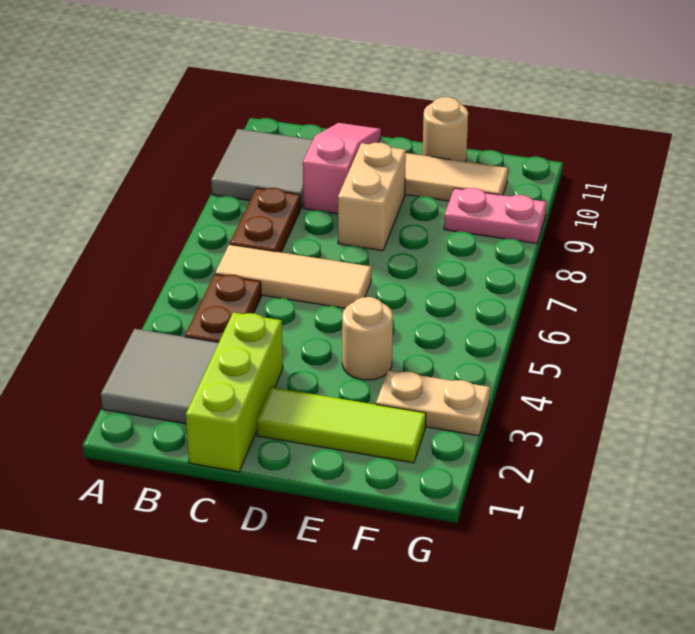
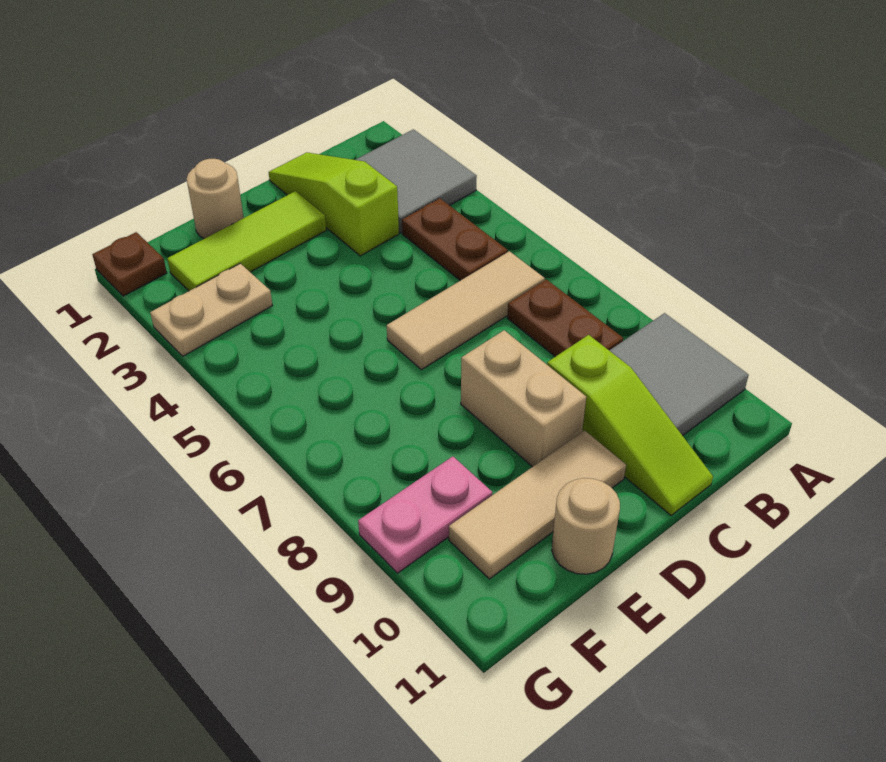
lime 1x3 brick [186,312,283,472] -> lime 1x3 slope [269,152,399,256]
pink 1x3 slope [303,123,381,214] -> lime 1x3 slope [547,335,713,515]
tan 1x1 round brick [342,297,393,380] -> tan 1x1 round brick moved to [187,159,244,239]
none -> brown 1x1 plate [92,232,167,296]

